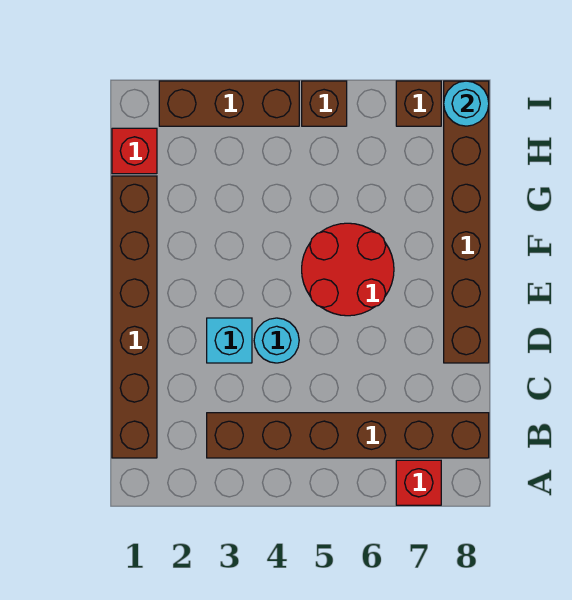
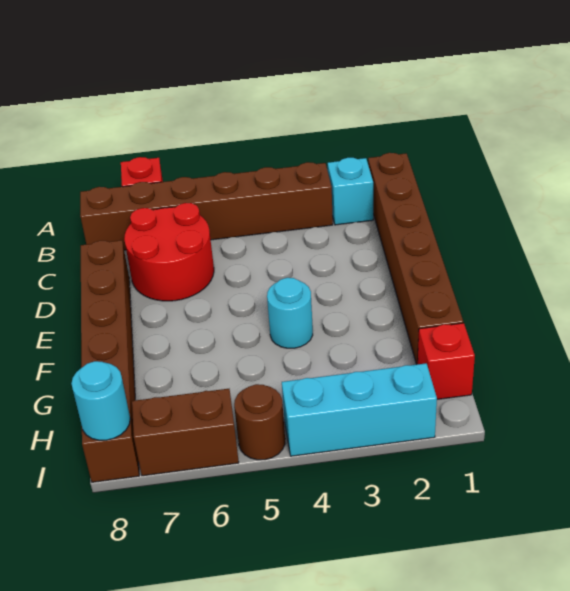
cyan 1x1 brick [207,318,252,363] -> cyan 1x1 brick moved to [328,158,373,225]
cyan 1x1 round brick [254,318,299,363] -> cyan 1x1 round brick moved to [267,278,313,348]
red 2x2 round brick [302,223,394,316] -> red 2x2 round brick moved to [124,203,214,301]
brown 1x3 brick [159,81,299,126] -> cyan 1x3 brick [282,363,437,456]
brown 1x1 brick [302,81,347,126] -> brown 1x1 round brick [234,384,285,460]
brown 1x1 brick [396,81,441,126] -> brown 1x2 brick [132,389,239,476]

